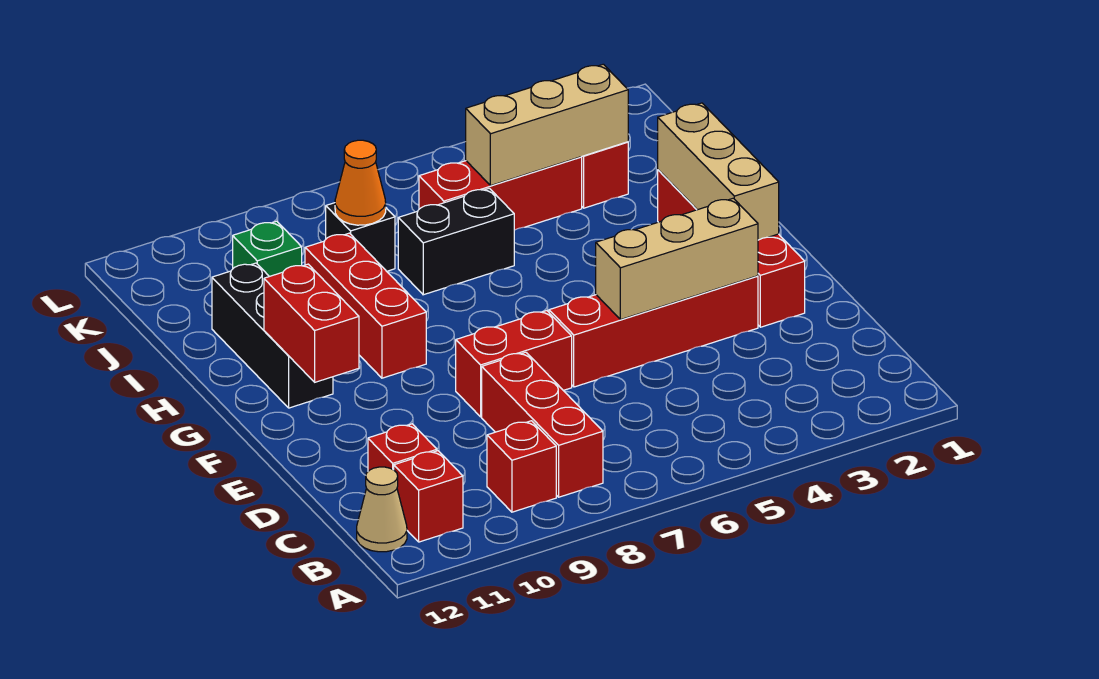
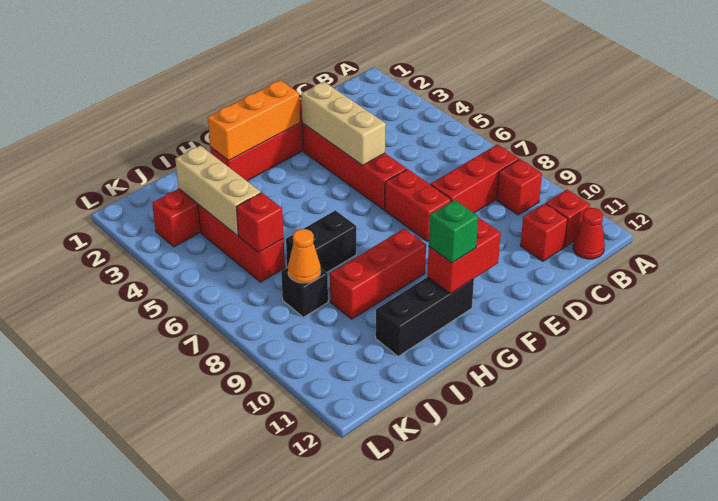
tan 1x1 cone [357,467,407,552] -> red 1x1 cone [573,208,605,259]
tan 1x3 brick [658,103,779,240] -> orange 1x3 brick [208,80,300,161]
black 1x2 brick [398,188,514,295] -> black 1x2 brick turned to [286,210,356,272]
none -> red 1x1 brick [237,192,284,253]
green 1x1 brick [233,221,302,277] -> green 1x1 brick moved to [429,200,478,263]

